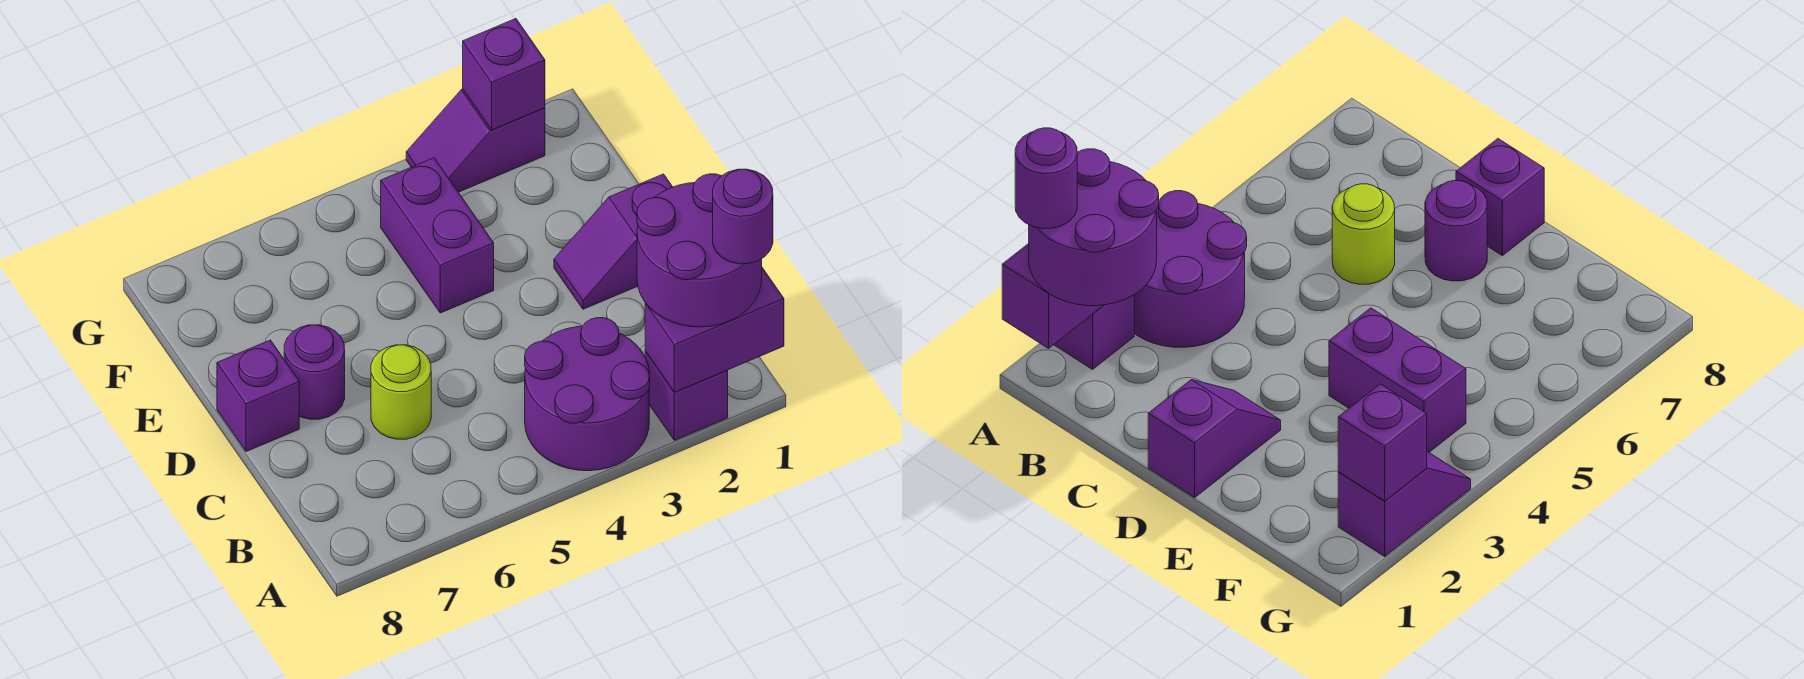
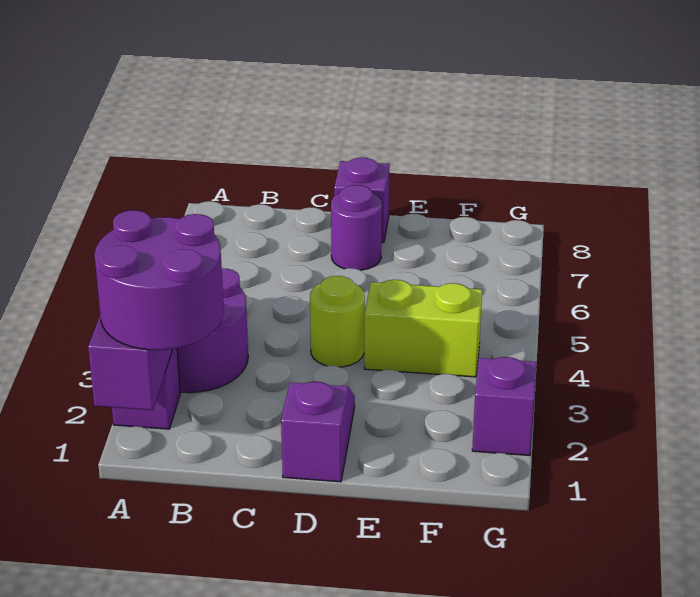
purple 1x1 round brick [713,169,773,264] -> none
lime 1x1 round brick [371,345,431,439] -> lime 1x1 round brick moved to [310,276,365,367]
purple 1x2 brick [381,158,494,313] -> lime 1x2 brick [364,280,482,377]
purple 1x1 brick [463,19,545,130] -> none

